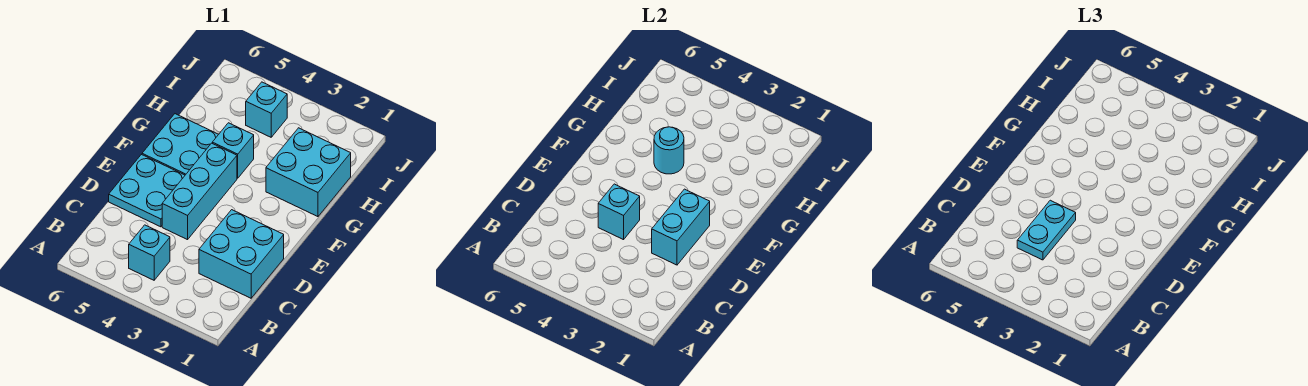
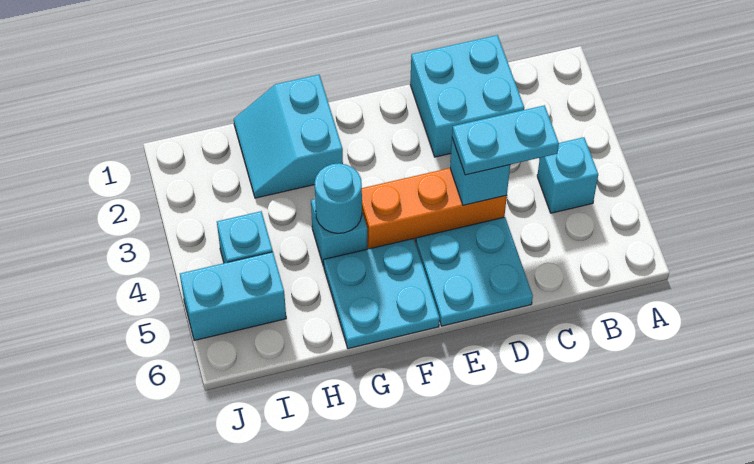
cyan 1x2 brick [652,189,710,265] -> cyan 1x2 brick moved to [180,252,286,341]
cyan 1x3 brick [162,143,237,240] -> orange 1x3 brick [362,168,507,249]
cyan 2x2 brick [266,128,351,217] -> cyan 2x2 slope [234,75,343,198]

